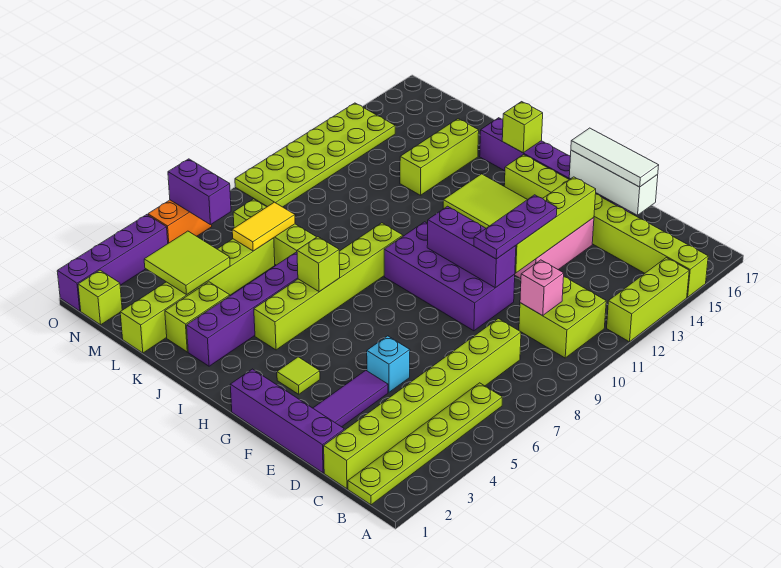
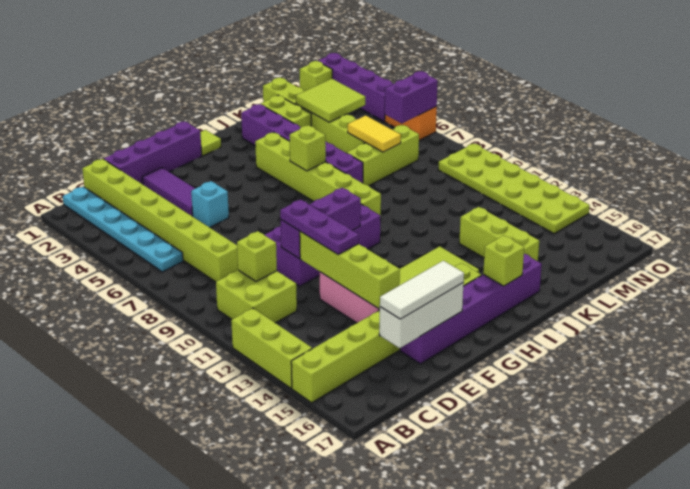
lime 1x6 plate [348,383,502,505] -> cyan 1x6 plate [63,187,183,272]
pink 1x1 brick [520,260,564,316] -> lime 1x1 brick [237,231,277,282]
lime 1x1 tile [277,357,320,394] -> lime 1x1 tile moved to [200,130,221,156]

